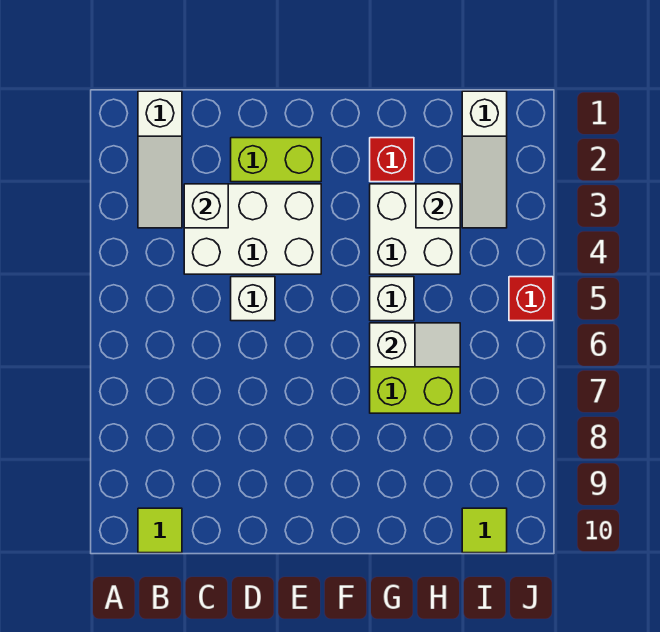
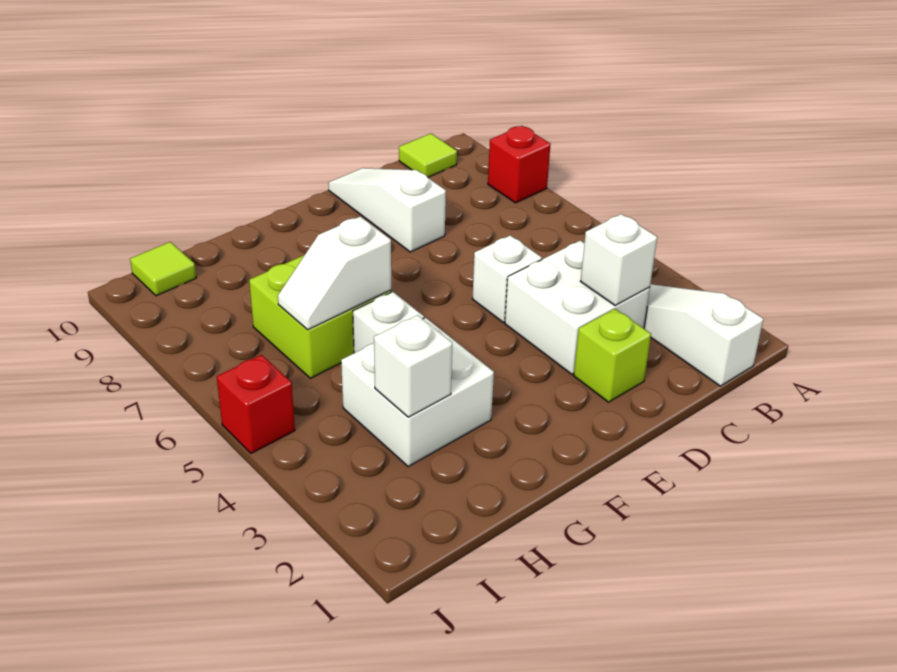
white 2x3 brick [184,184,321,274] -> white 2x2 brick [505,240,650,374]
lime 1x2 brick [231,138,321,182] -> lime 1x1 brick [574,309,651,402]
red 1x1 brick [370,138,414,182] -> red 1x1 brick moved to [488,126,550,203]
white 1x3 slope [462,91,507,228] -> white 1x3 slope moved to [329,168,446,252]

